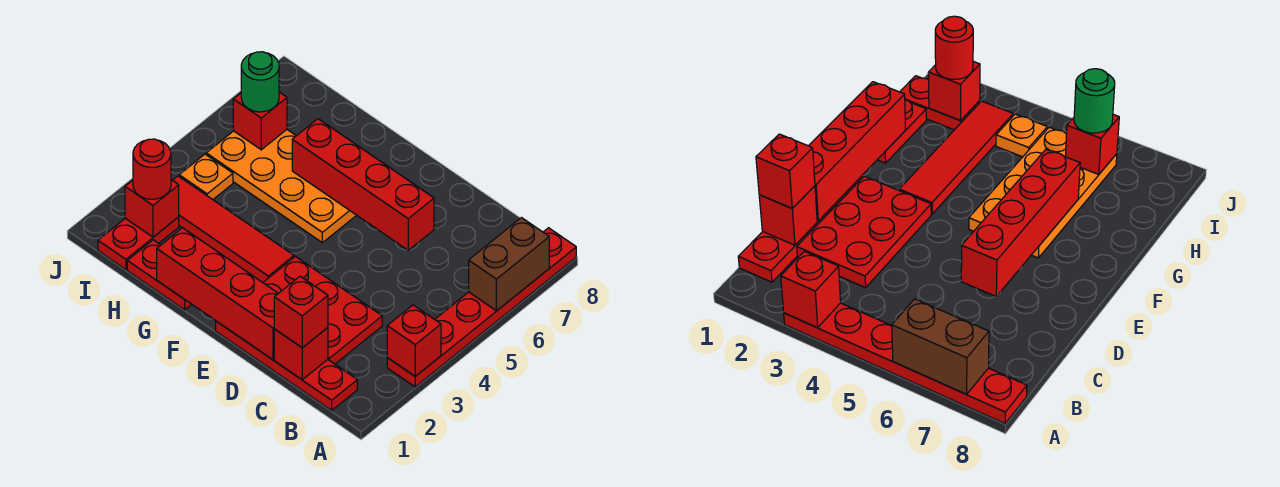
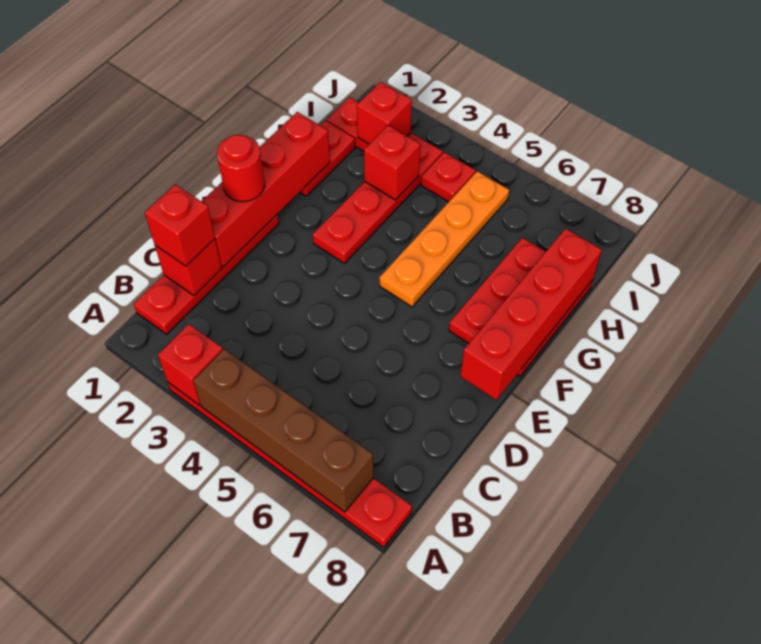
brown 1x2 brick [469,218,549,311] -> brown 1x4 brick [193,349,373,512]
red 2x3 plate [263,257,382,364] -> red 2x3 plate moved to [449,238,593,376]
red 1x4 brick [292,119,434,250] -> red 1x4 brick moved to [460,228,602,400]
red 1x4 tile [173,176,294,282] -> red 1x4 plate [313,133,443,264]
orange 2x4 plate [206,130,356,243] -> orange 1x4 plate [380,171,509,307]
red 1x1 round brick [133,139,171,199] -> red 1x1 round brick moved to [217,135,265,202]
orange 1x1 plate [179,154,233,200] -> red 1x1 plate [421,152,476,202]
red 1x1 brick [233,92,287,150] -> red 1x1 brick moved to [364,125,420,200]
green 1x1 round brick [241,52,279,112] -> none

